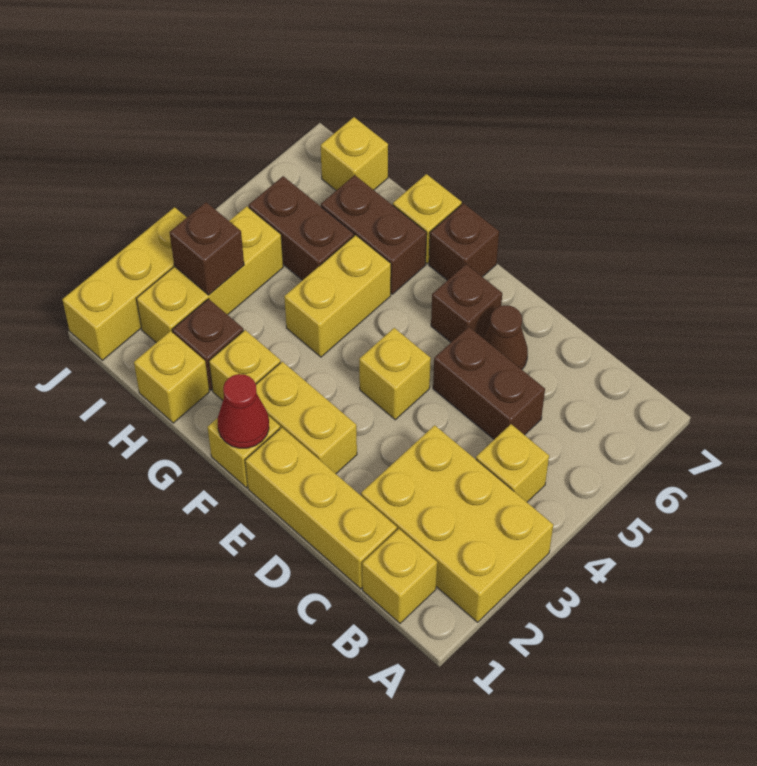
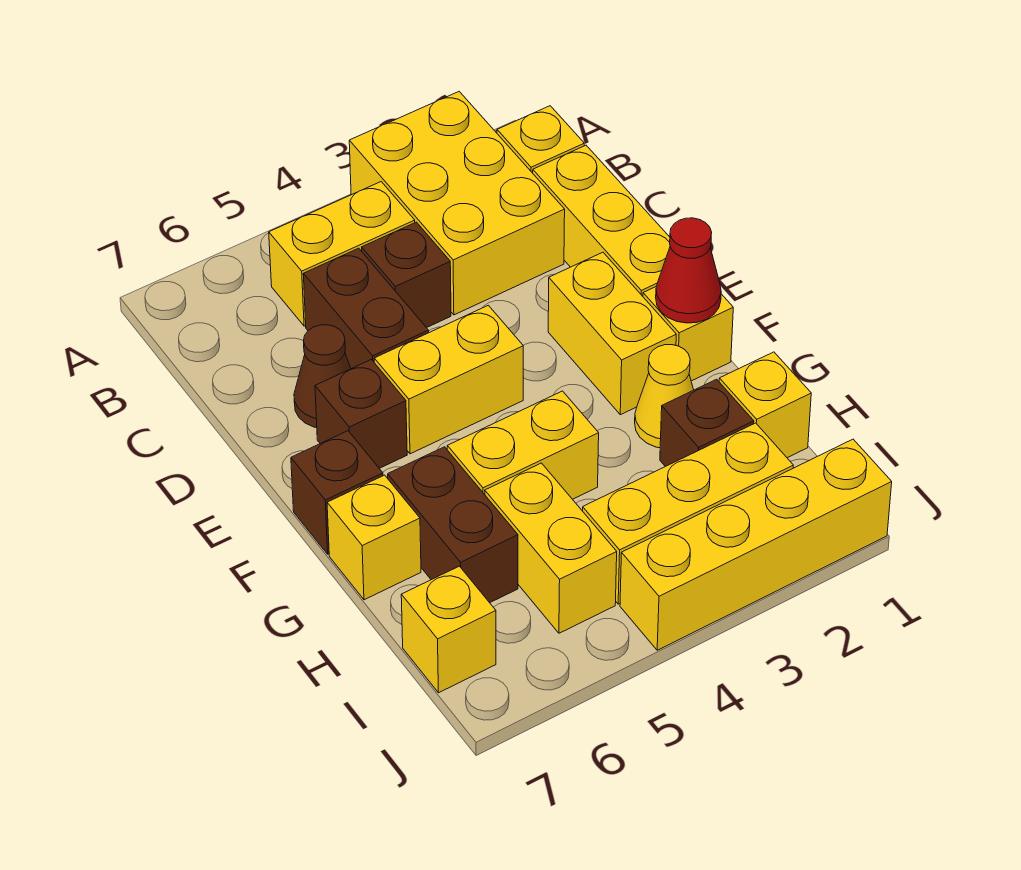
yellow 1x1 brick [476,424,549,502] -> yellow 1x2 brick [269,182,415,326]
yellow 1x1 brick [359,328,431,420] -> yellow 1x2 brick [374,305,523,454]
yellow 1x1 brick [209,330,281,401] -> yellow 1x1 cone [635,345,694,448]
brown 1x2 brick [249,176,354,280] -> yellow 1x2 brick [485,463,617,633]
brown 1x1 brick [170,202,244,295] -> brown 1x1 brick moved to [362,222,451,328]
yellow 1x3 brick [62,207,187,360] -> yellow 1x4 brick [620,439,892,650]

